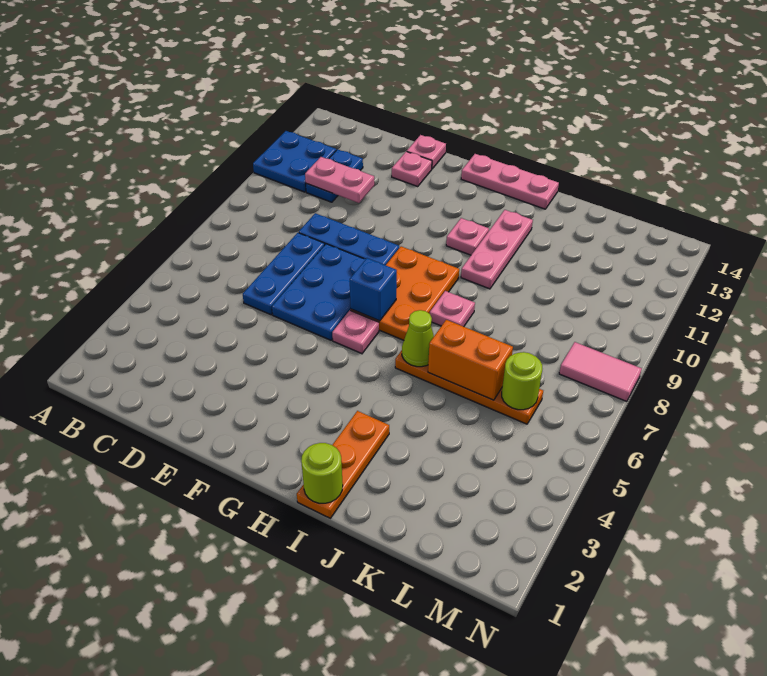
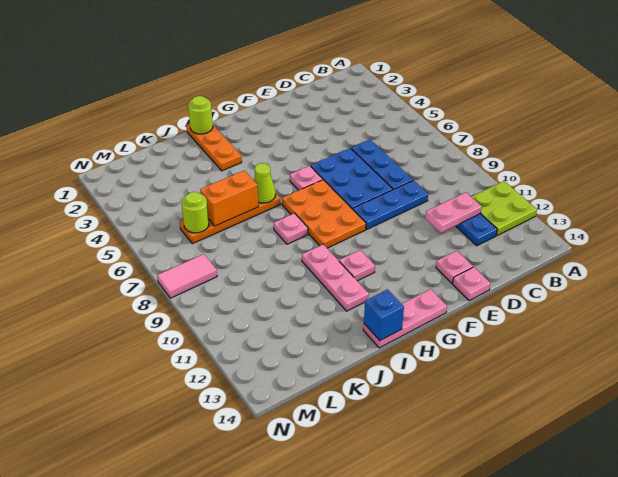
blue 2x2 plate [253,131,336,192] -> lime 2x2 plate [472,181,537,236]
blue 1x1 brick [350,258,397,321] -> blue 1x1 brick moved to [364,289,404,341]

